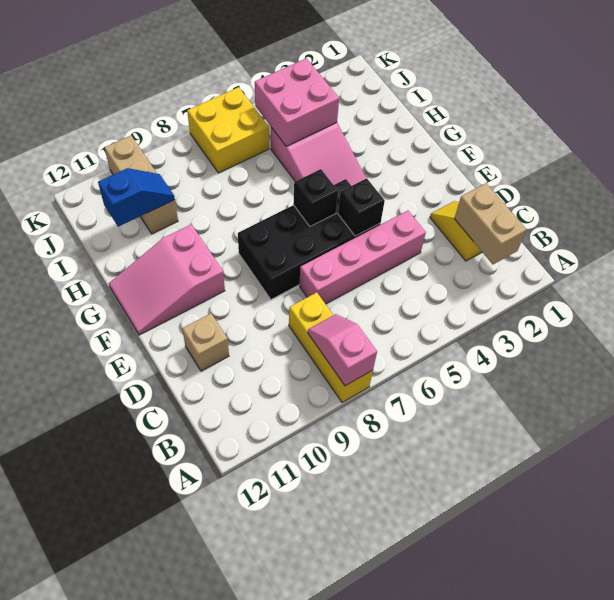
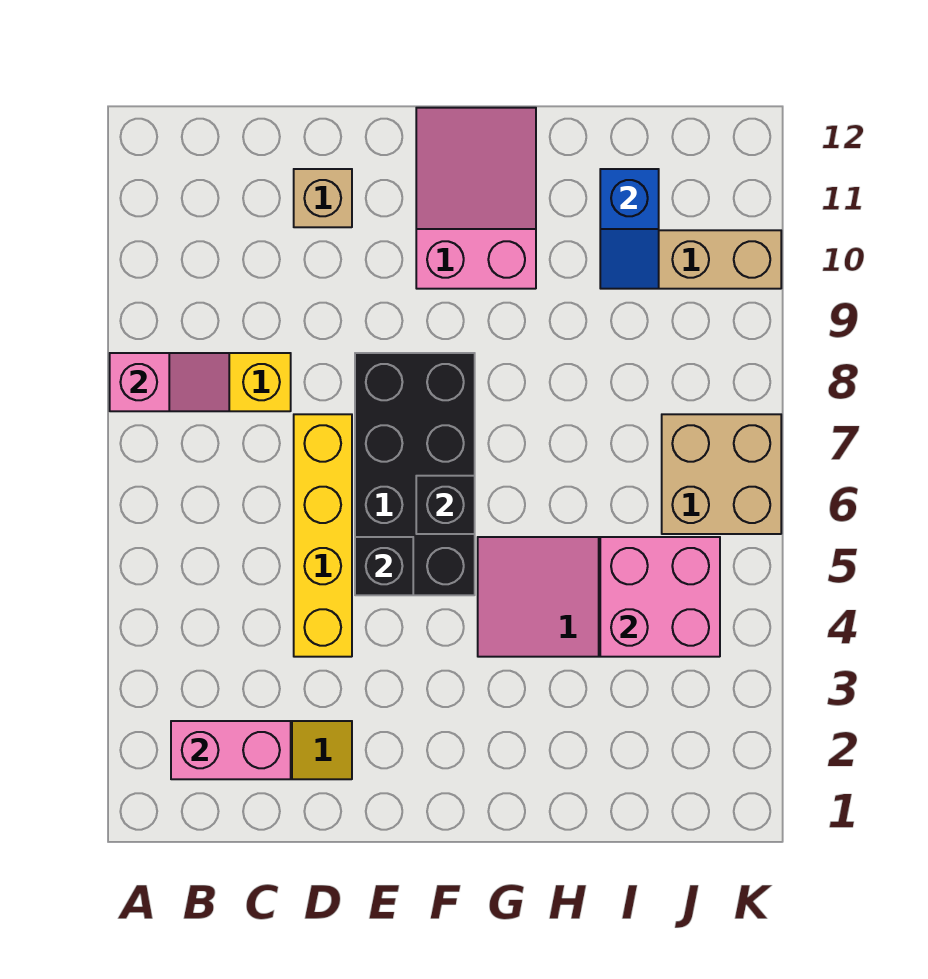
tan 1x2 brick [454,183,526,264] -> pink 1x2 brick [171,721,291,779]
pink 1x4 brick [299,211,426,304] -> yellow 1x4 brick [294,414,352,657]
yellow 2x2 brick [187,87,269,173] -> tan 2x2 brick [662,414,781,534]

